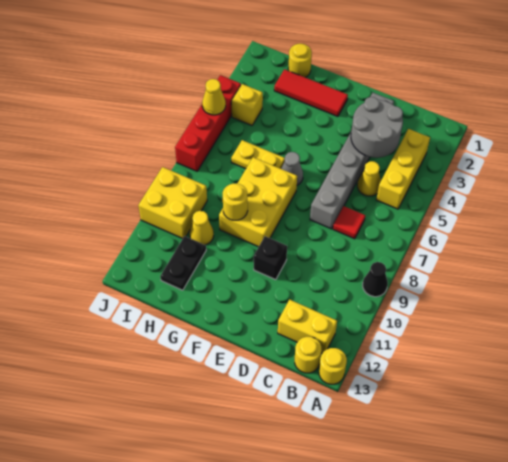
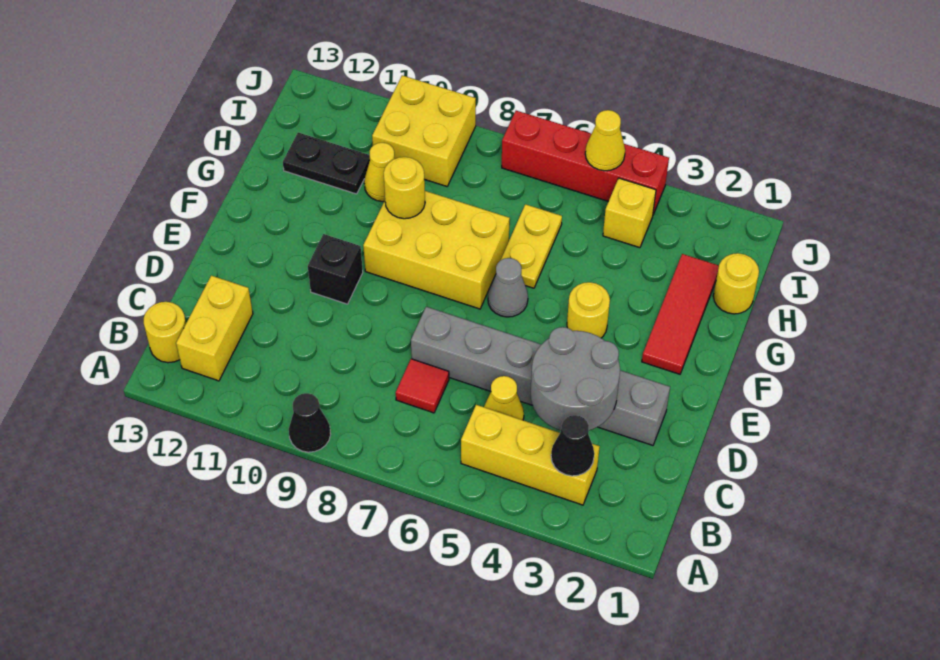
yellow 1x1 round brick [319,348,347,384] -> yellow 1x1 round brick moved to [567,282,610,338]
none -> black 1x1 cone [551,415,594,476]

